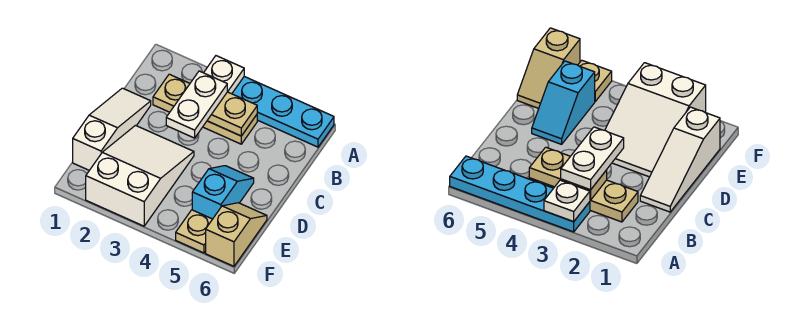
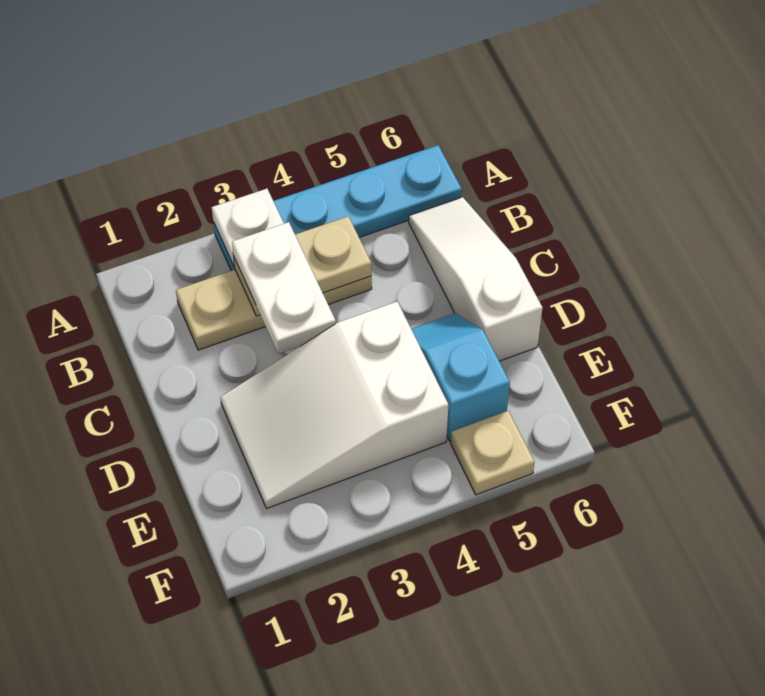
white 1x3 slope [73,88,151,170] -> white 1x3 slope moved to [409,197,542,361]
white 2x3 slope [86,126,194,226] -> white 2x3 slope turned to [220,302,448,509]
tan 1x2 slope [206,203,267,266] -> none

